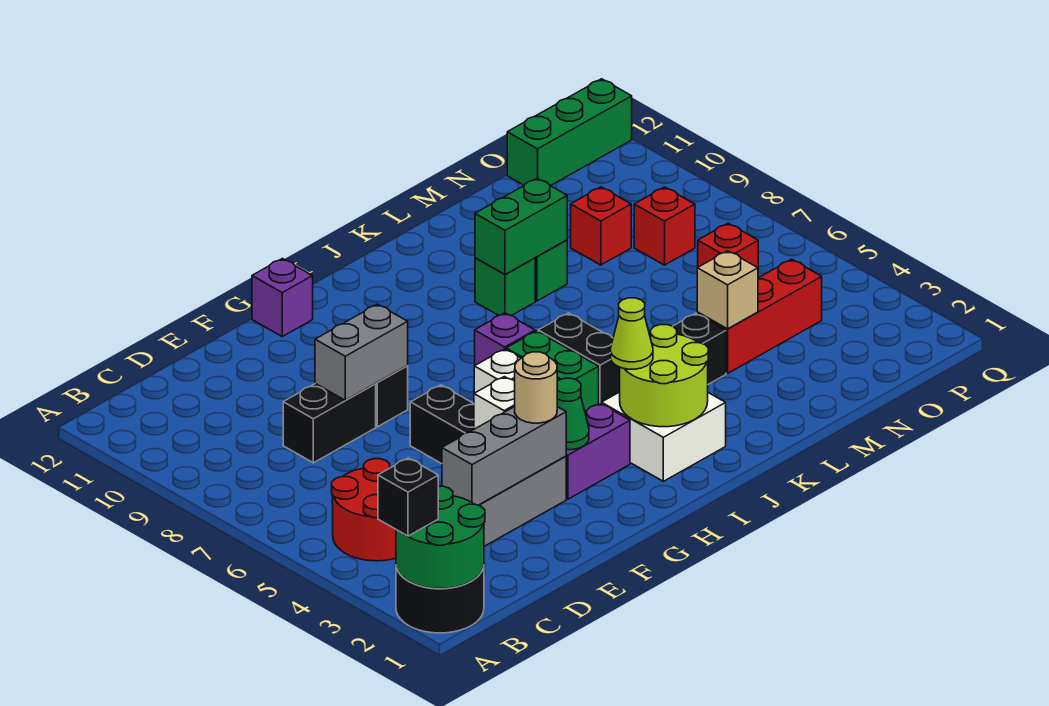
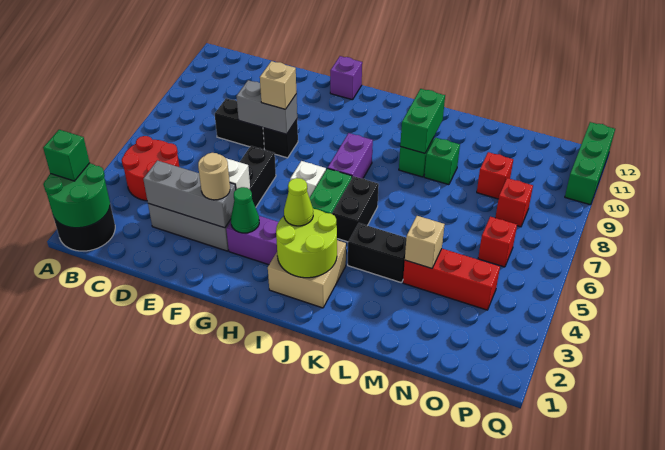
black 1x1 brick [378,458,438,536] -> green 1x1 brick [43,130,90,181]
none -> tan 1x1 brick [260,61,296,109]
white 2x2 brick [601,392,726,481] -> tan 2x2 brick [268,240,346,308]
purple 1x1 brick [475,313,535,365] -> purple 1x2 brick [328,133,373,179]
green 1x2 brick [475,178,567,275] -> green 1x2 brick turned to [400,89,445,153]
green 1x3 brick [507,79,632,186] -> green 1x3 brick turned to [565,122,615,205]

